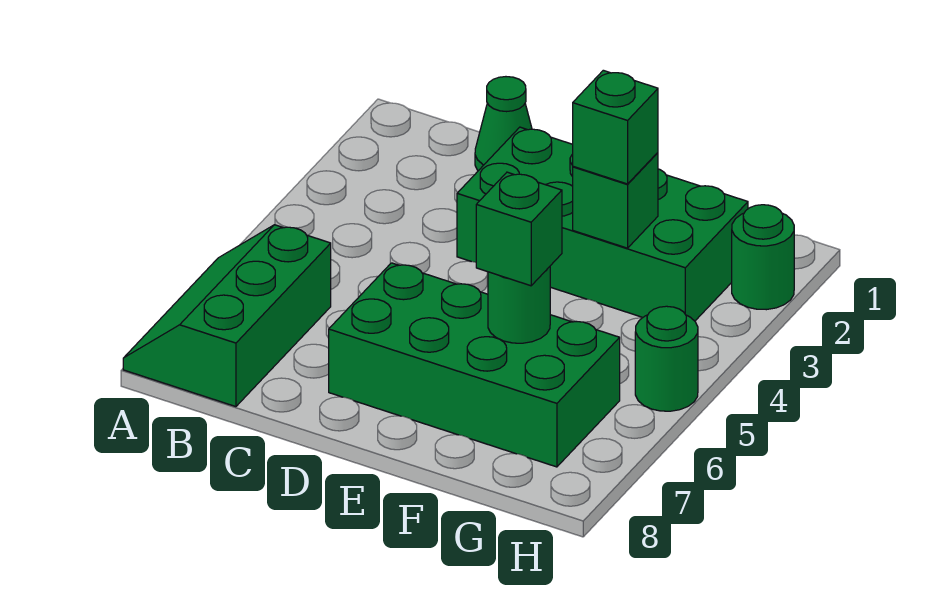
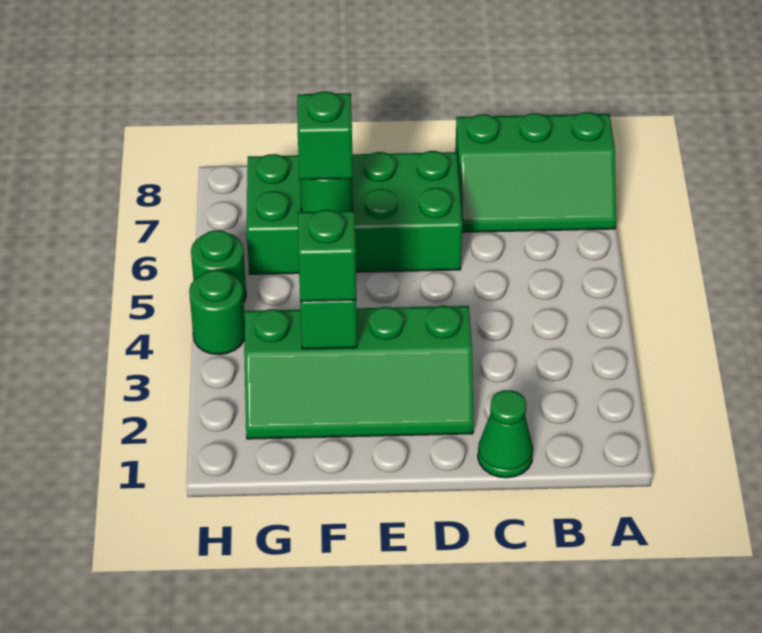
green 2x3 slope [123,225,331,407] -> green 2x3 slope turned to [455,112,616,232]
green 2x4 brick [457,127,748,321] -> green 2x4 slope [244,306,474,439]
green 1x1 round brick [732,205,794,310] -> green 1x1 round brick moved to [189,270,245,354]

